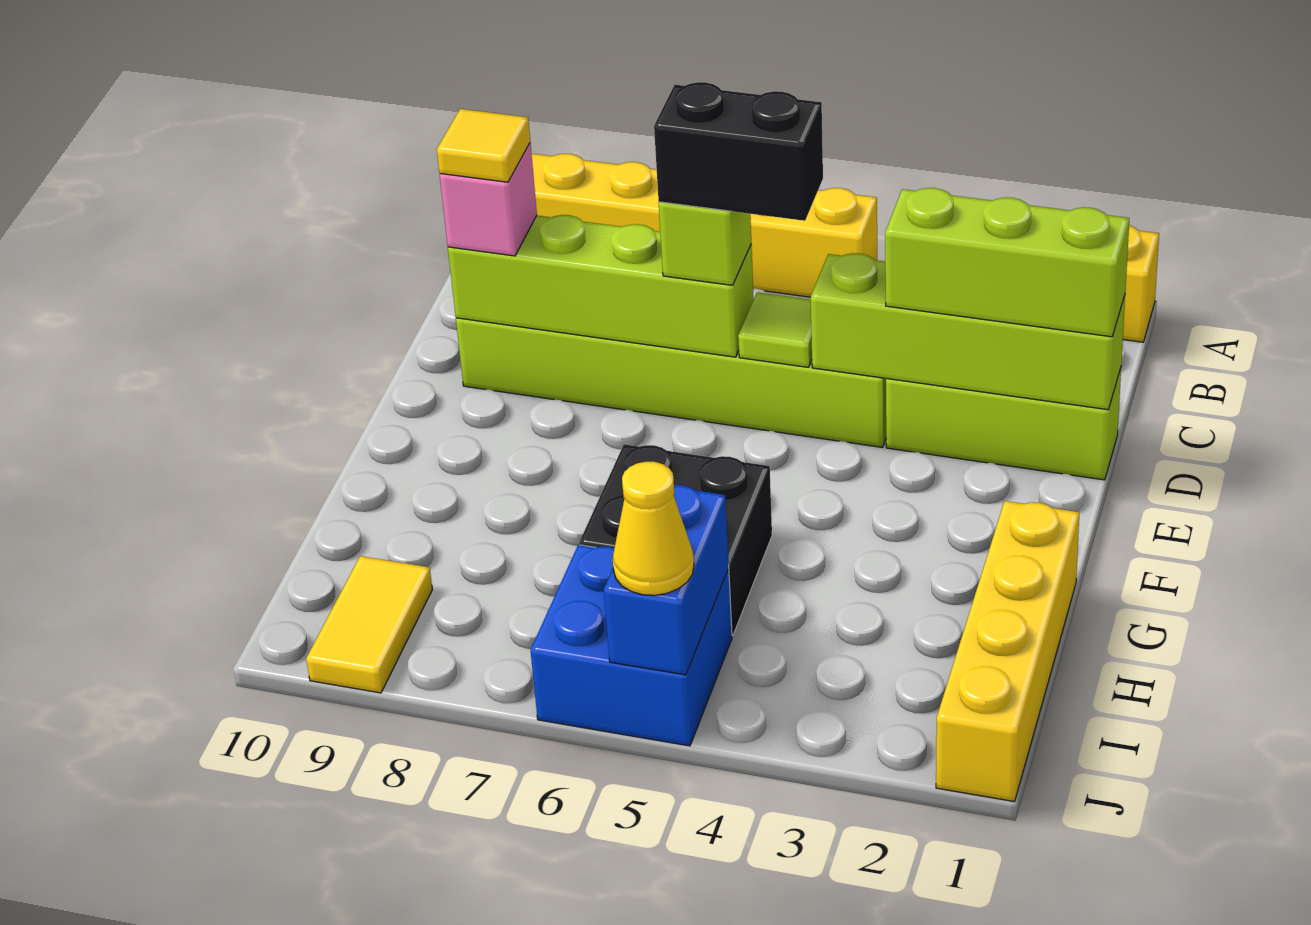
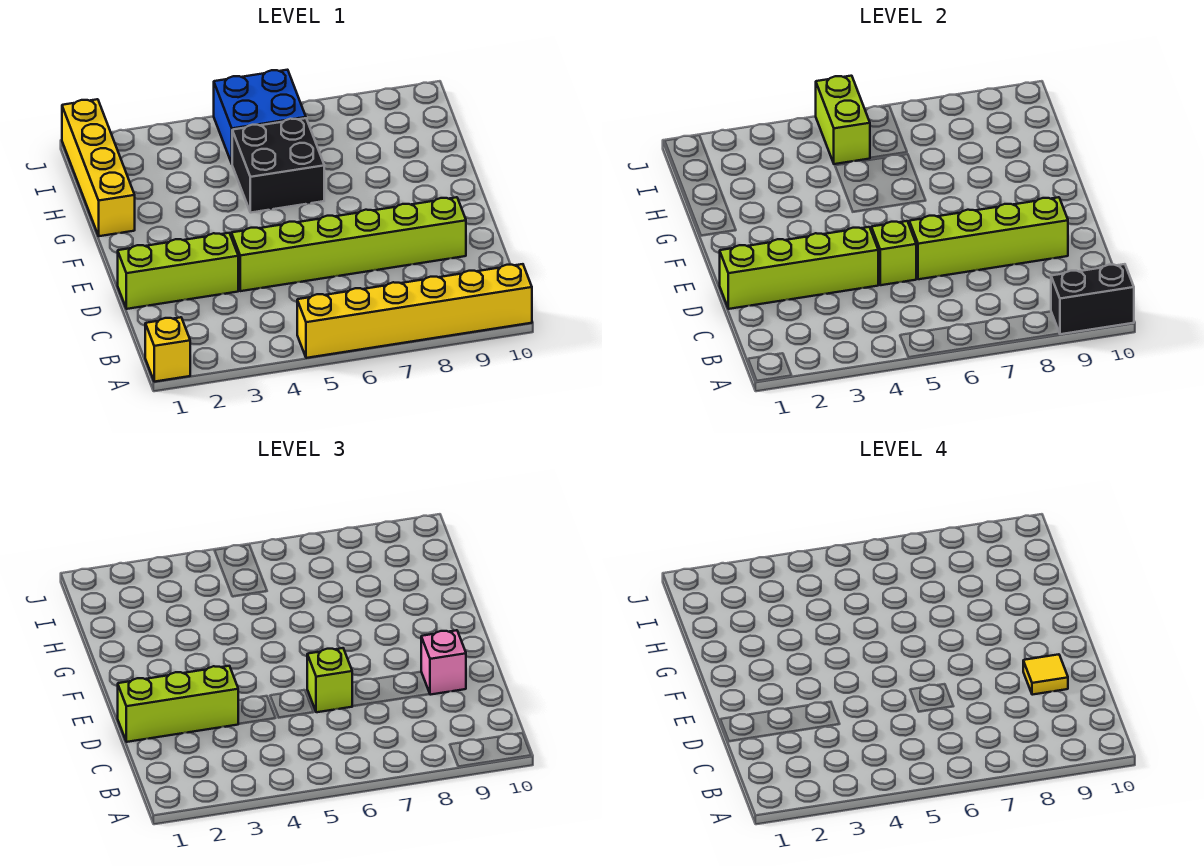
lime 1x1 tile [738,292,812,367] -> lime 1x1 brick [871,221,916,285]
black 1x2 brick [654,82,823,221] -> black 1x2 brick moved to [1051,264,1134,334]
blue 1x2 brick [604,485,729,675] -> lime 1x2 brick [816,76,870,164]
yellow 1x2 tile [306,556,432,693] -> none
yellow 1x1 cone [613,462,694,595] -> none

